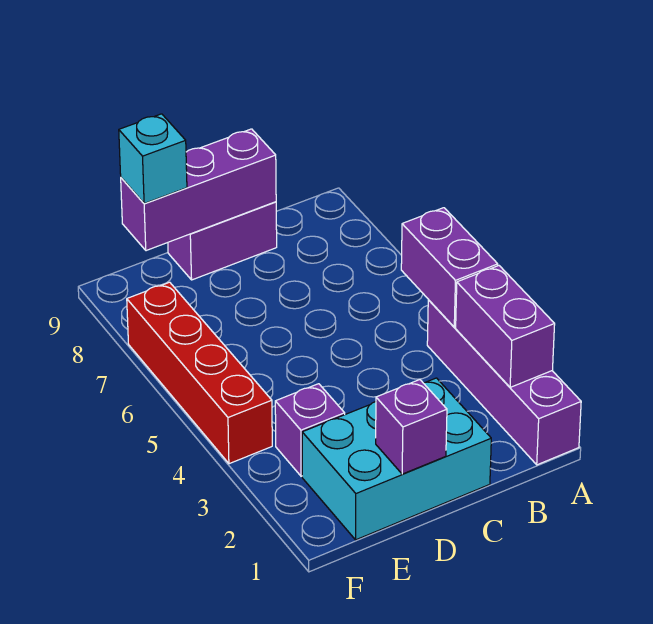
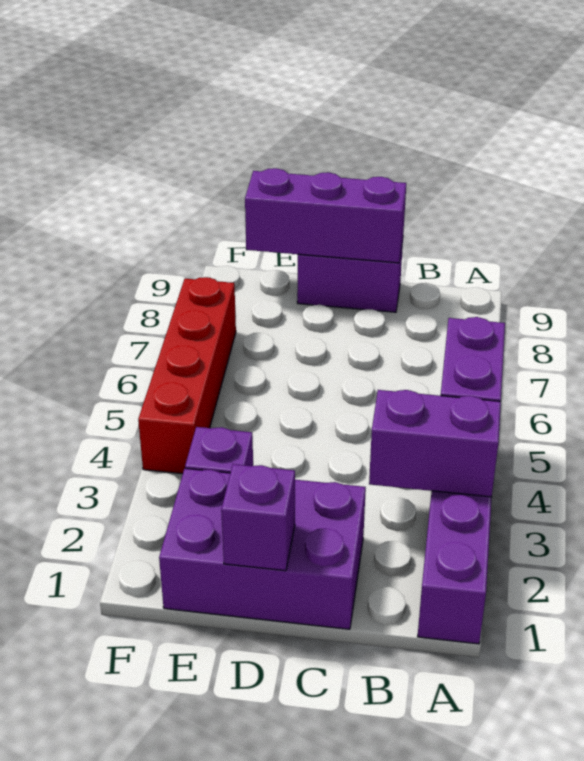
purple 1x2 brick [456,266,555,387] -> purple 1x2 brick turned to [369,390,501,497]
cyan 2x3 brick [302,378,491,540] -> purple 2x3 brick [159,468,366,629]
cyan 1x1 brick [119,114,187,204] -> none

